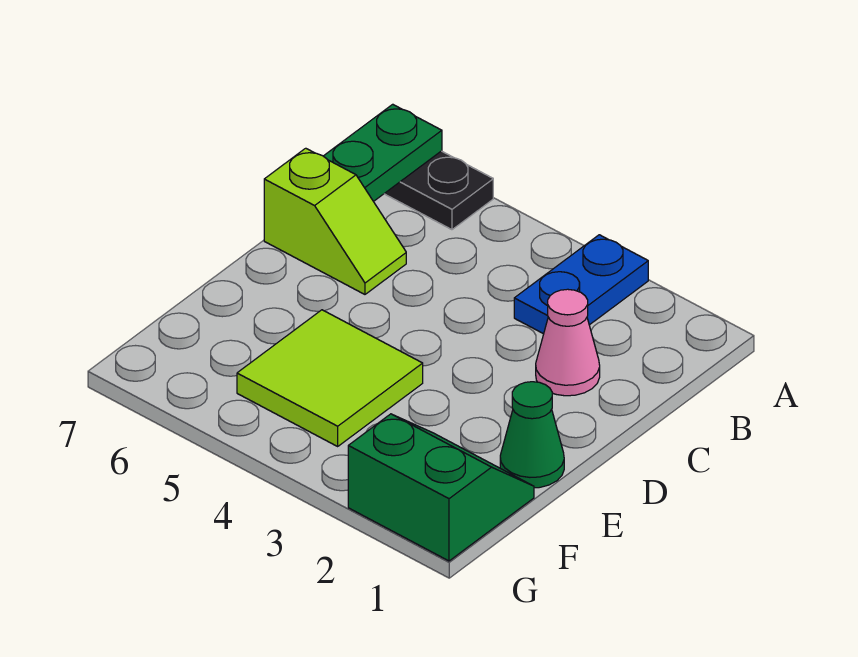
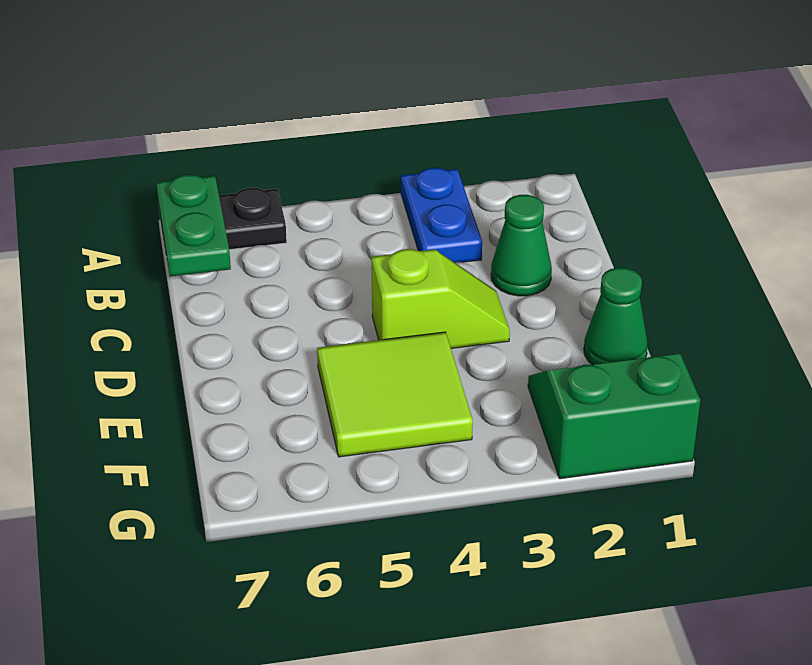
pink 1x1 cone [536,289,600,396] -> green 1x1 cone [491,195,552,296]
lime 1x2 slope [264,148,406,294] -> lime 1x2 slope moved to [371,249,510,348]

